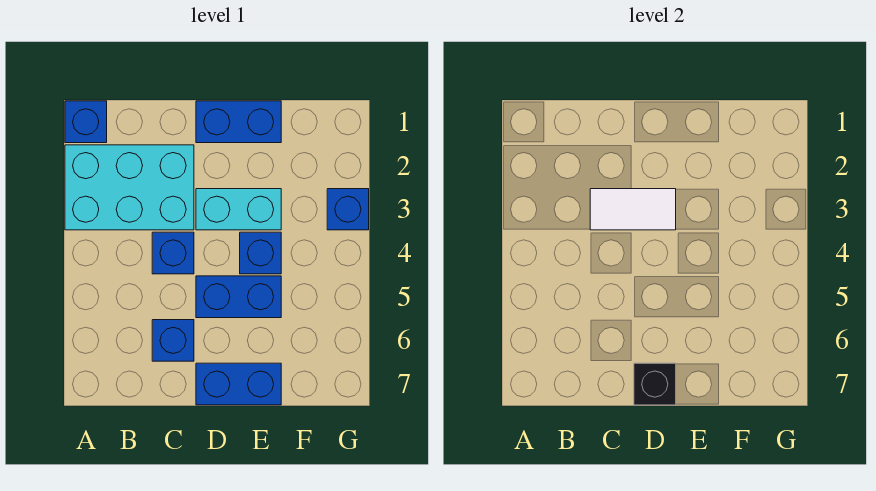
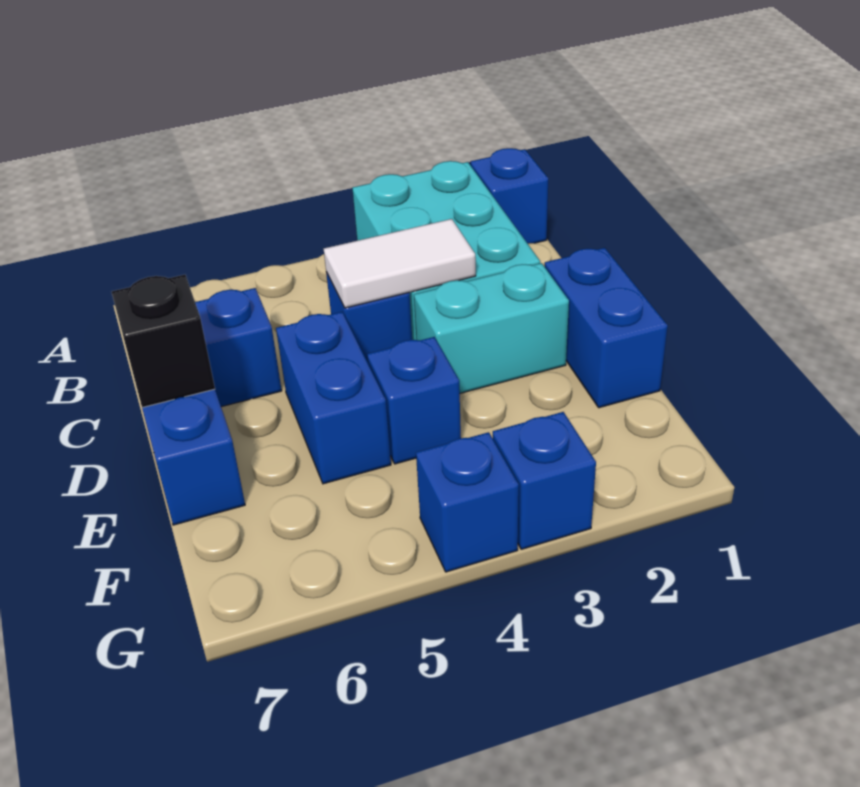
white 1x2 tile [590,189,676,230] -> white 1x2 tile turned to [324,219,476,308]
cyan 1x2 brick [196,189,281,230] -> cyan 1x2 brick turned to [414,263,569,393]
none -> blue 1x1 brick [416,432,519,572]

